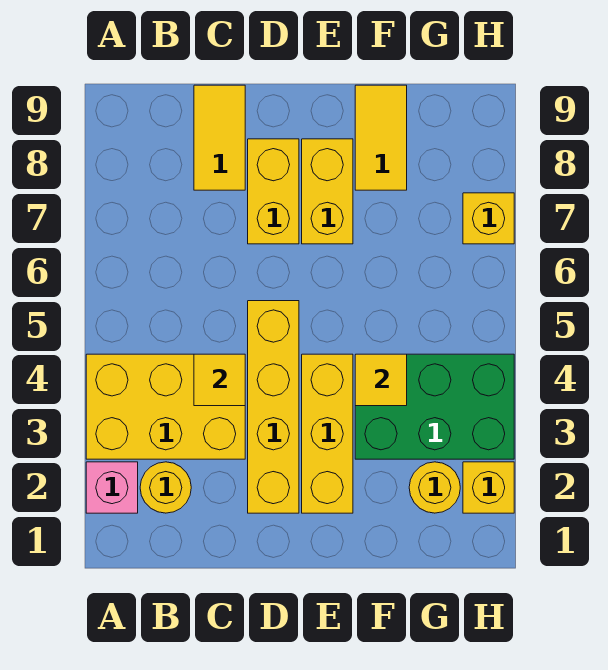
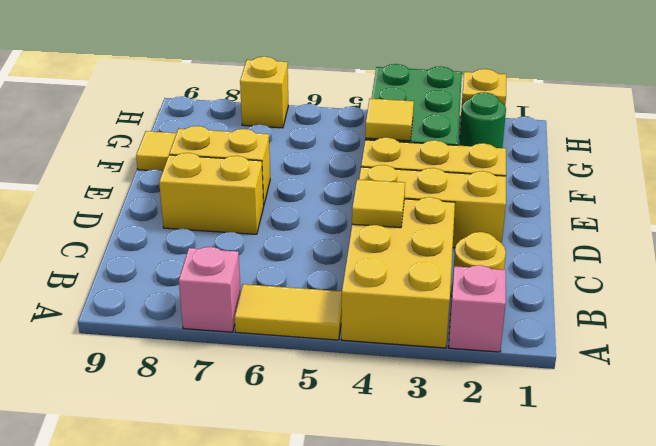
none -> pink 1x1 brick [179,247,241,332]
yellow 1x2 tile [194,85,245,190] -> yellow 1x2 tile moved to [235,284,342,340]
yellow 1x4 brick [248,301,299,513] -> yellow 1x3 brick [359,165,506,248]
yellow 1x1 round brick [409,462,460,513] -> green 1x1 round brick [459,92,506,148]

